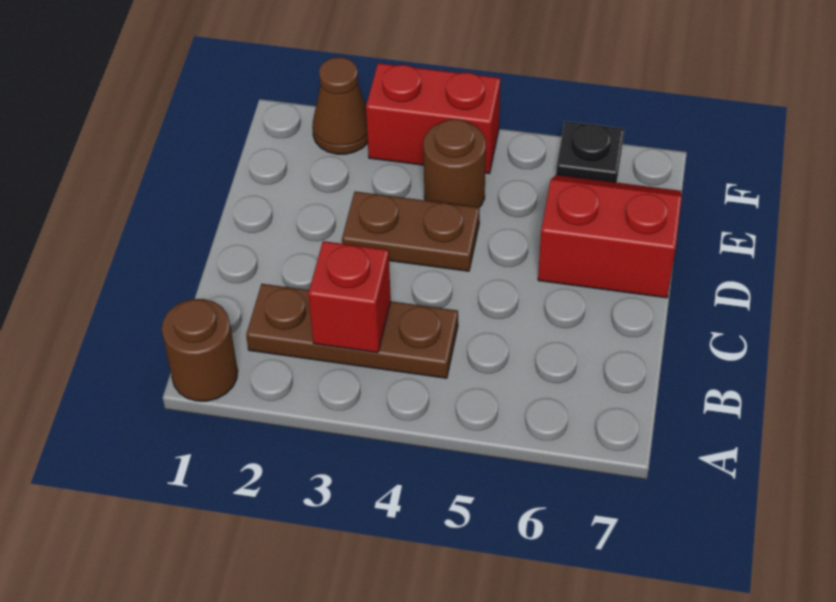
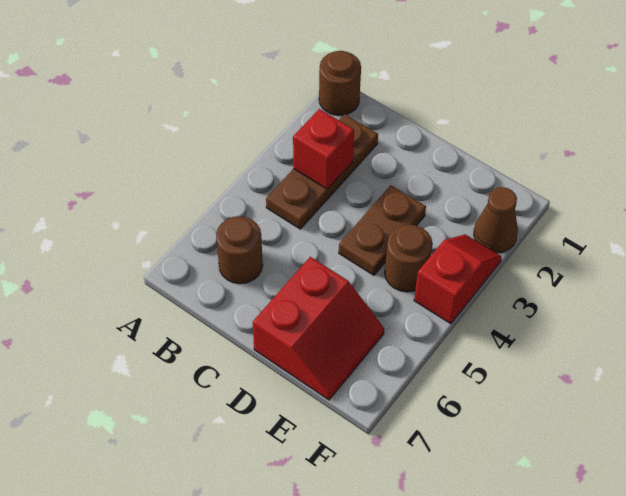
none -> brown 1x1 round brick [216,216,263,284]
red 1x2 brick [366,63,501,173] -> red 1x2 slope [414,234,502,324]
black 1x1 plate [556,121,624,183] -> none

